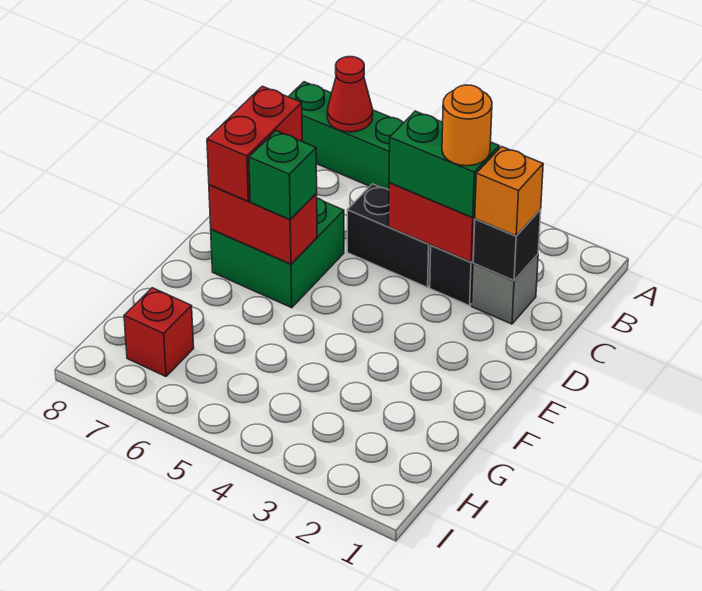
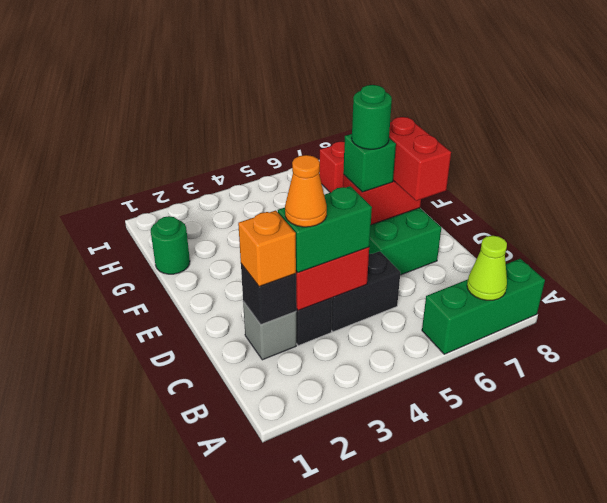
red 1x1 cone [327,57,373,132] -> lime 1x1 cone [467,236,507,300]
orange 1x1 round brick [442,85,492,166] -> orange 1x1 cone [285,155,327,227]
none -> green 1x1 round brick [352,85,392,149]
none -> green 1x1 round brick [151,216,190,274]

